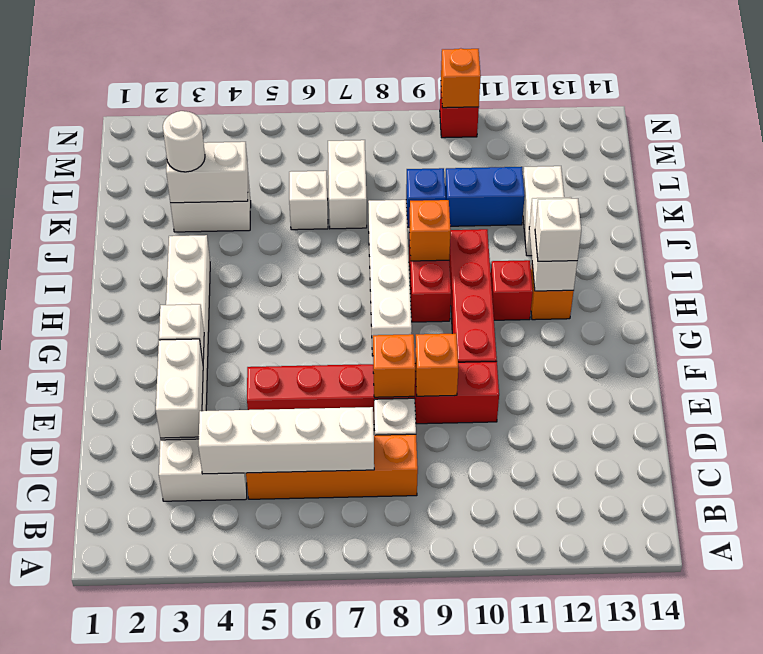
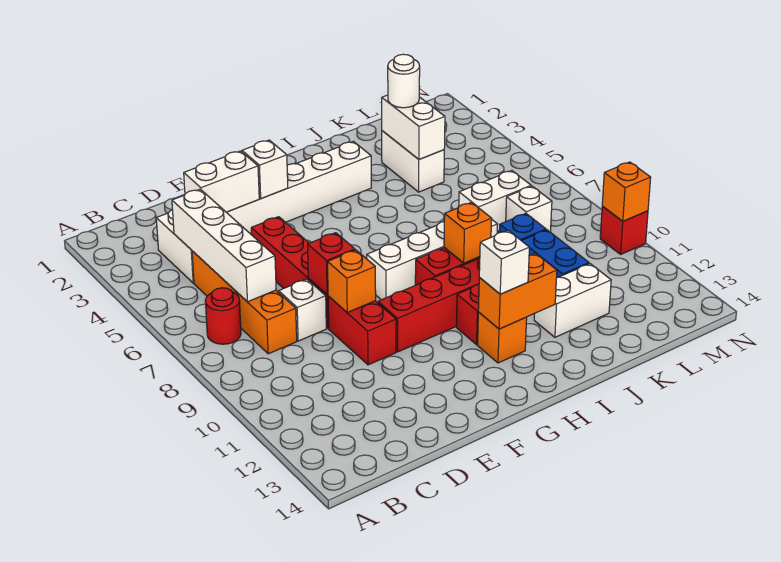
none -> red 1x1 round brick [205,288,241,344]
orange 1x1 brick [373,334,415,397] -> red 1x1 brick [308,233,355,295]
white 1x2 brick [529,197,577,291] -> orange 1x2 brick [478,253,557,329]
white 1x1 brick [289,171,328,230] -> white 1x1 brick moved to [506,186,552,232]

